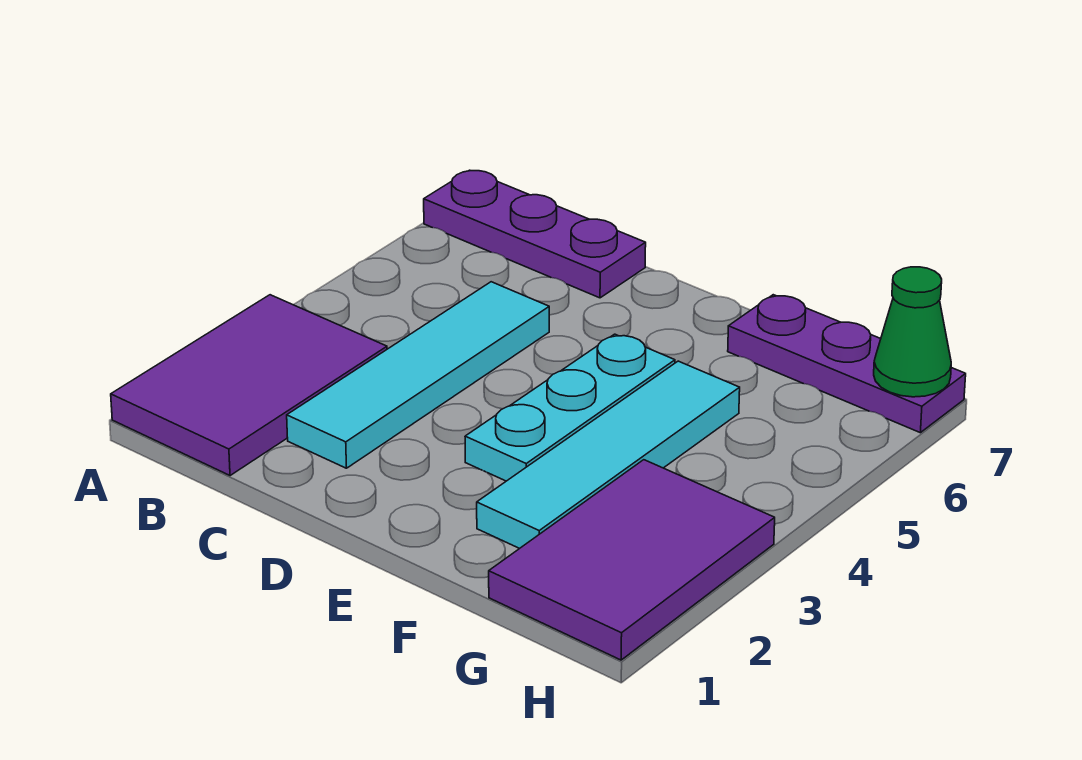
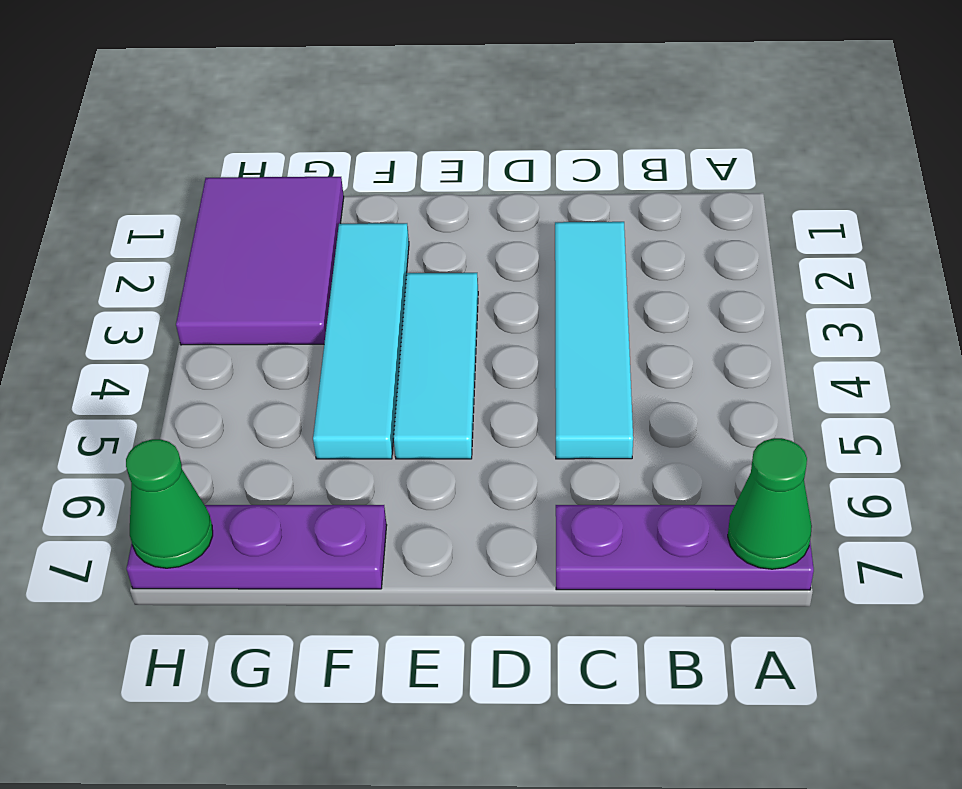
purple 2x3 tile [111,295,387,476] -> none
none -> green 1x1 cone [728,438,812,569]
cyan 1x3 plate [465,334,675,481] -> cyan 1x3 tile [394,273,478,459]

